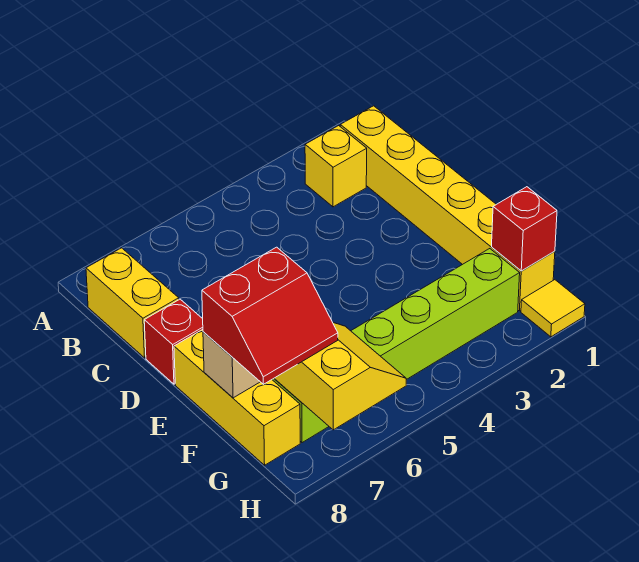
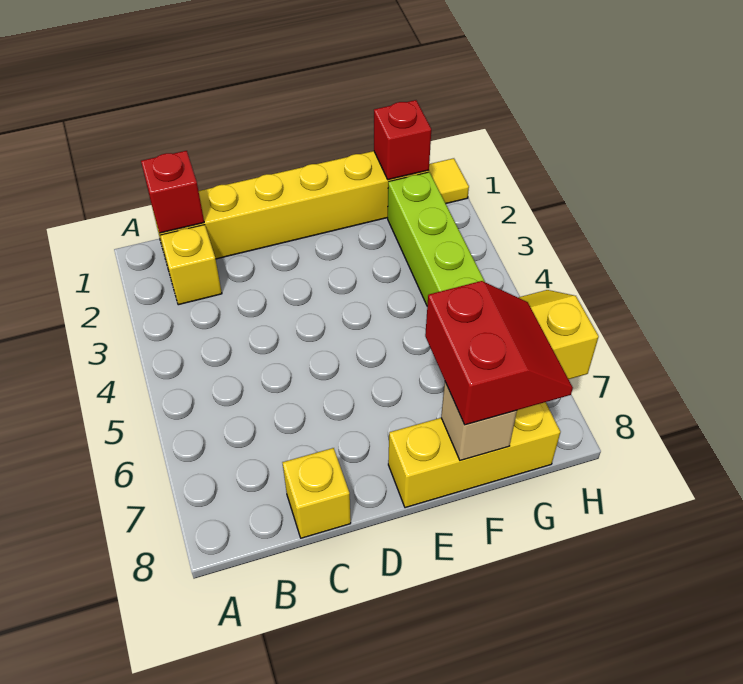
yellow 1x2 brick [86,248,179,358] -> yellow 1x1 brick [282,448,351,538]
red 1x1 brick [144,299,203,384] -> red 1x1 brick moved to [141,151,204,233]

